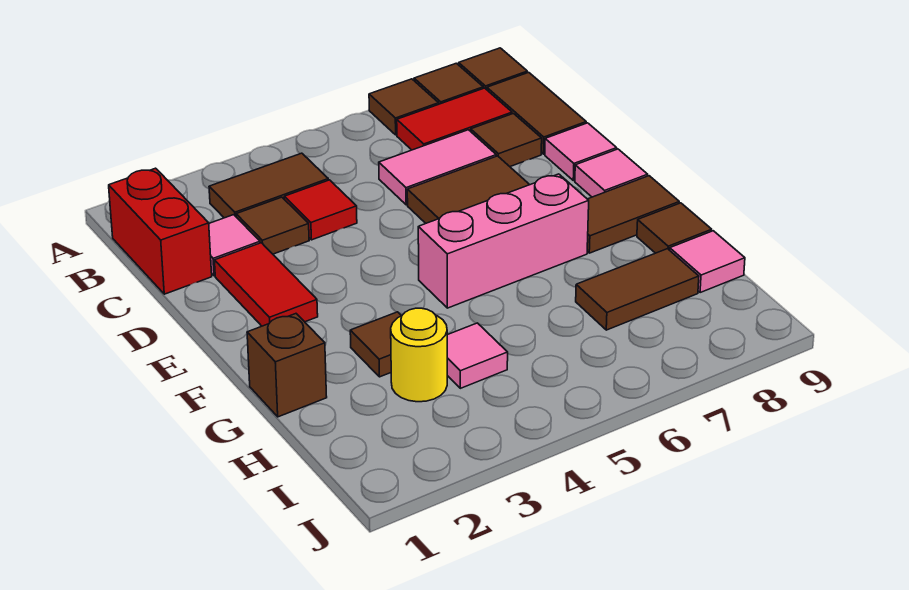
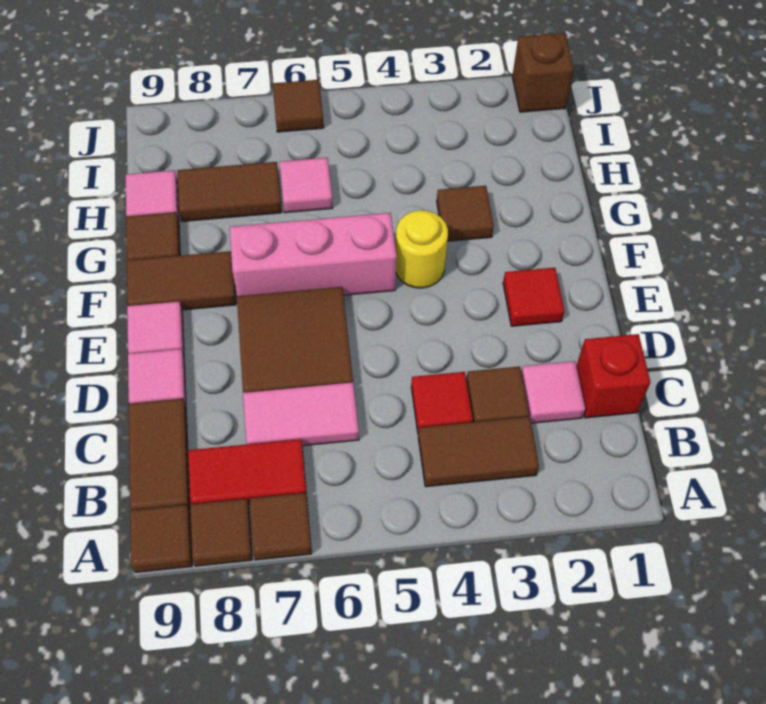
red 1x2 brick [109,168,212,294] -> red 1x1 brick [576,334,651,418]
brown 1x1 tile [471,114,542,166] -> brown 1x1 tile moved to [273,80,324,132]
red 1x2 tile [215,243,318,326] -> red 1x1 tile [503,268,565,326]
brown 1x1 brick [247,314,327,417] -> brown 1x1 brick moved to [512,33,574,112]
yellow 1x1 round brick [391,308,447,402] -> yellow 1x1 round brick moved to [396,210,448,288]
pink 1x1 tile [447,323,508,388] -> pink 1x1 tile moved to [280,158,333,213]

